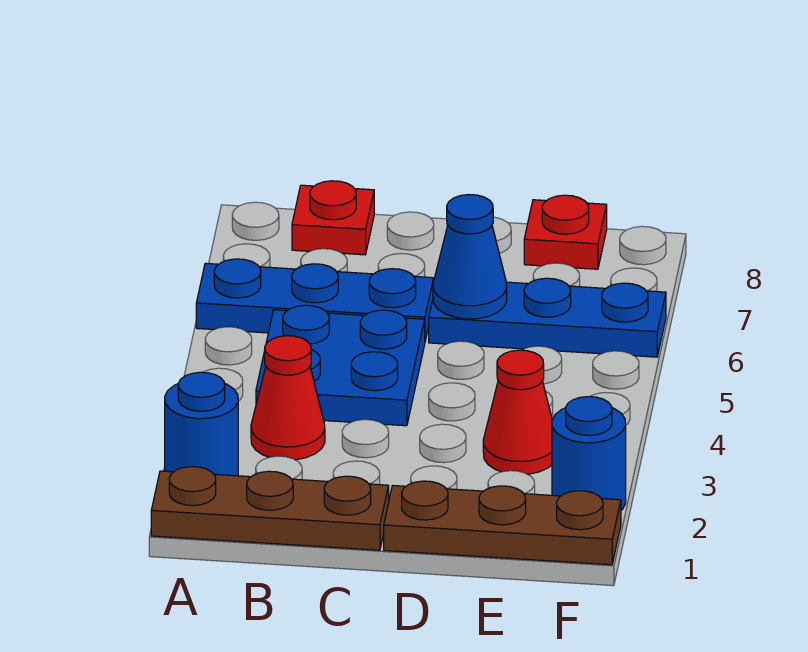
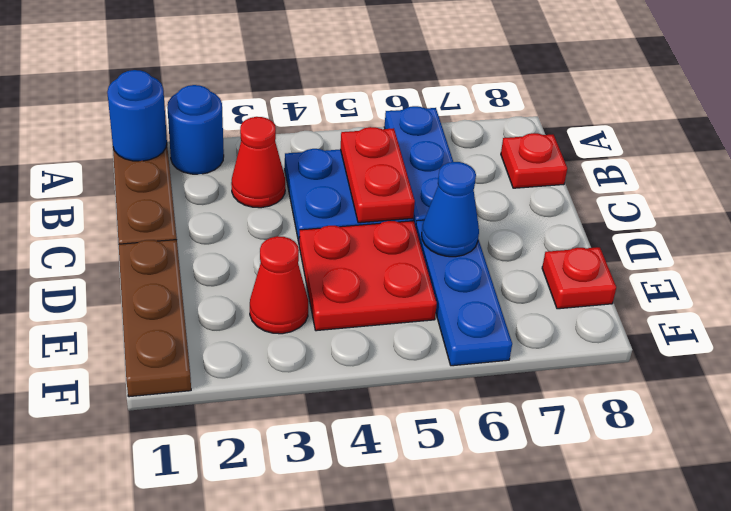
none -> red 1x2 plate [340,127,415,223]
none -> red 2x2 plate [299,221,437,331]
blue 1x1 round brick [552,397,626,510] -> blue 1x1 round brick moved to [107,70,167,161]

